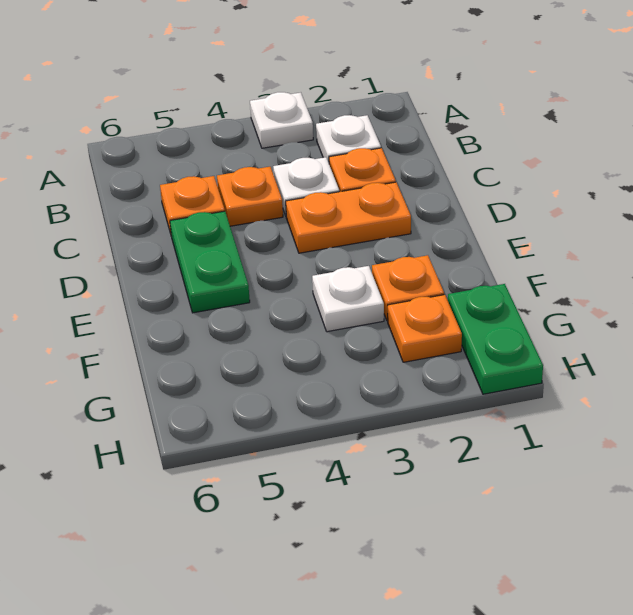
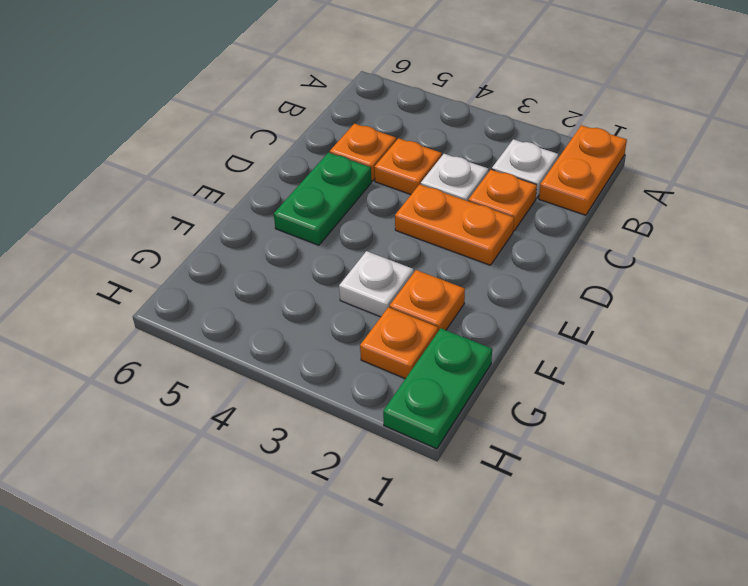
none -> orange 1x2 plate [539,125,627,215]
white 1x1 plate [250,92,313,148] -> none

